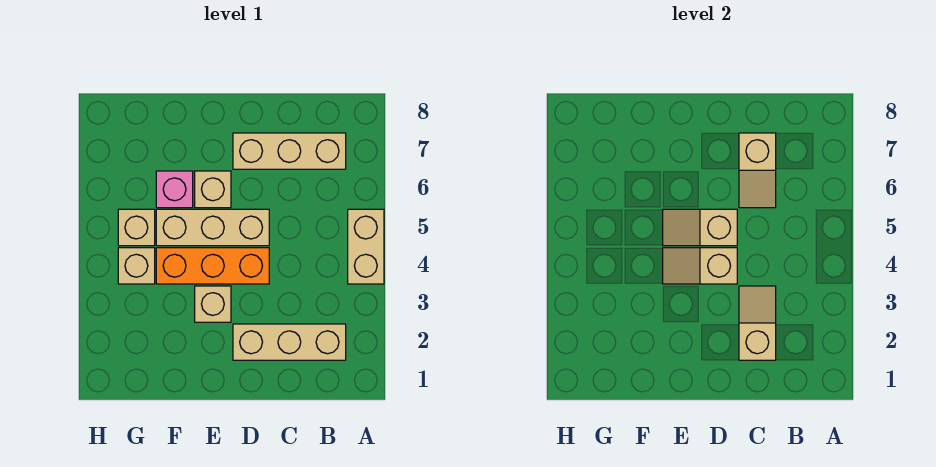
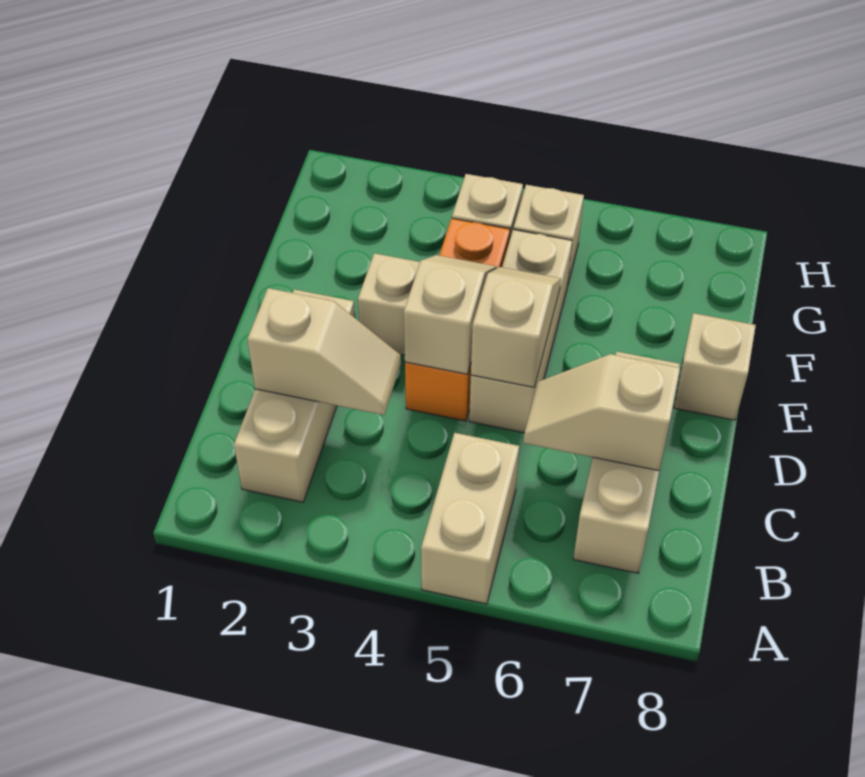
tan 1x2 brick [348,209,384,284] -> tan 1x2 brick turned to [421,433,519,604]
tan 1x1 brick [195,171,231,208] -> tan 1x1 brick moved to [674,313,756,420]
pink 1x1 brick [156,171,193,208] -> none

